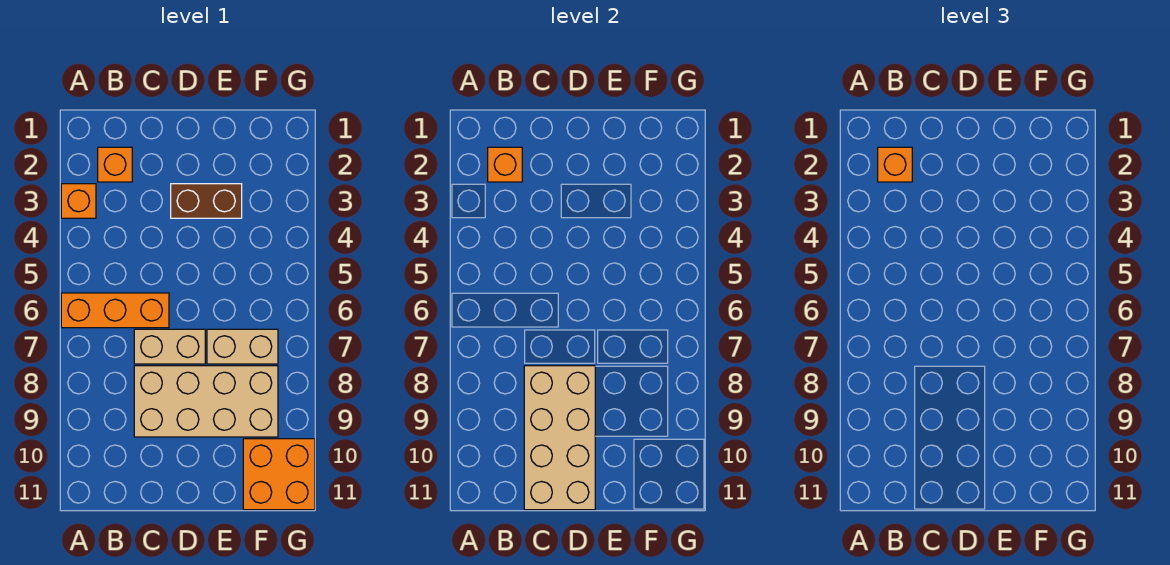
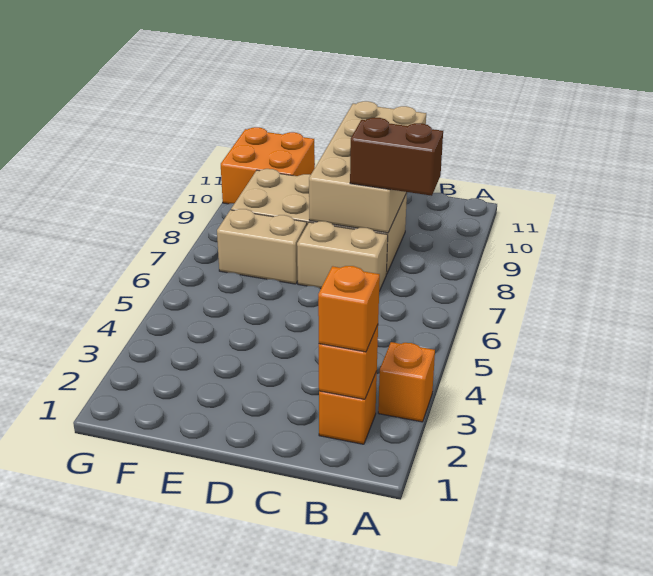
orange 1x3 brick [61,293,169,328] -> none
brown 1x2 brick [171,184,242,218] -> brown 1x2 brick moved to [350,118,443,196]

